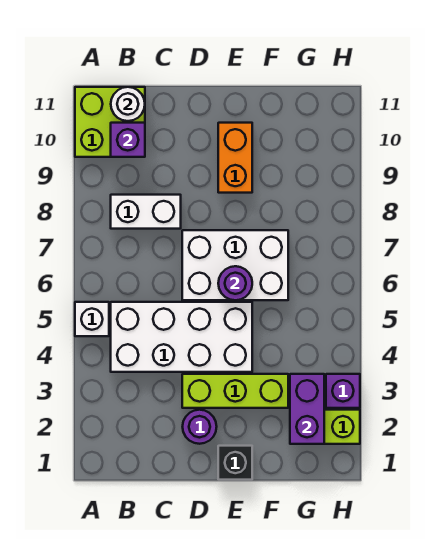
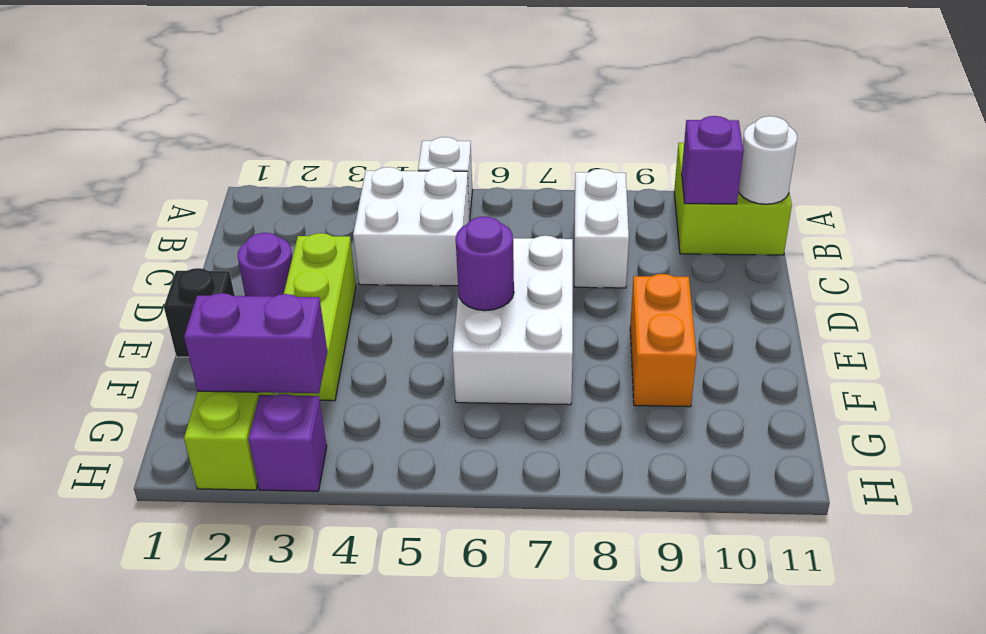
white 2x4 brick [111,302,252,372] -> white 2x2 brick [353,167,470,286]
orange 1x2 brick [218,123,252,193] -> orange 1x2 brick turned to [630,274,697,407]

